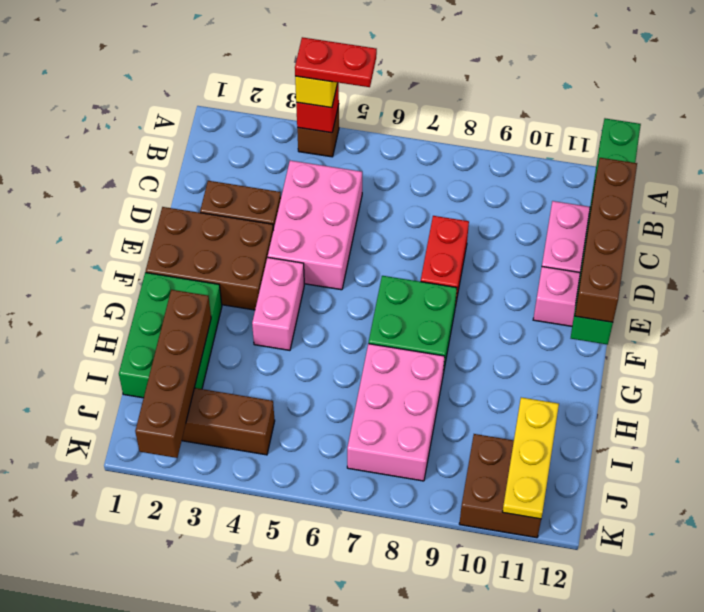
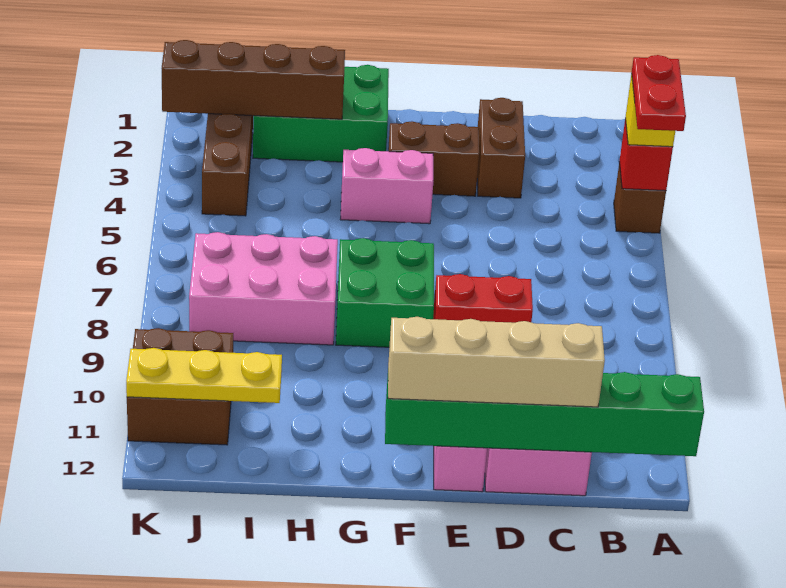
pink 2x3 brick [268,161,362,290] -> none
brown 1x4 brick [575,158,637,322] -> tan 1x4 brick [388,317,605,407]
brown 2x3 brick [146,207,274,310] -> brown 1x2 brick [388,121,479,196]

